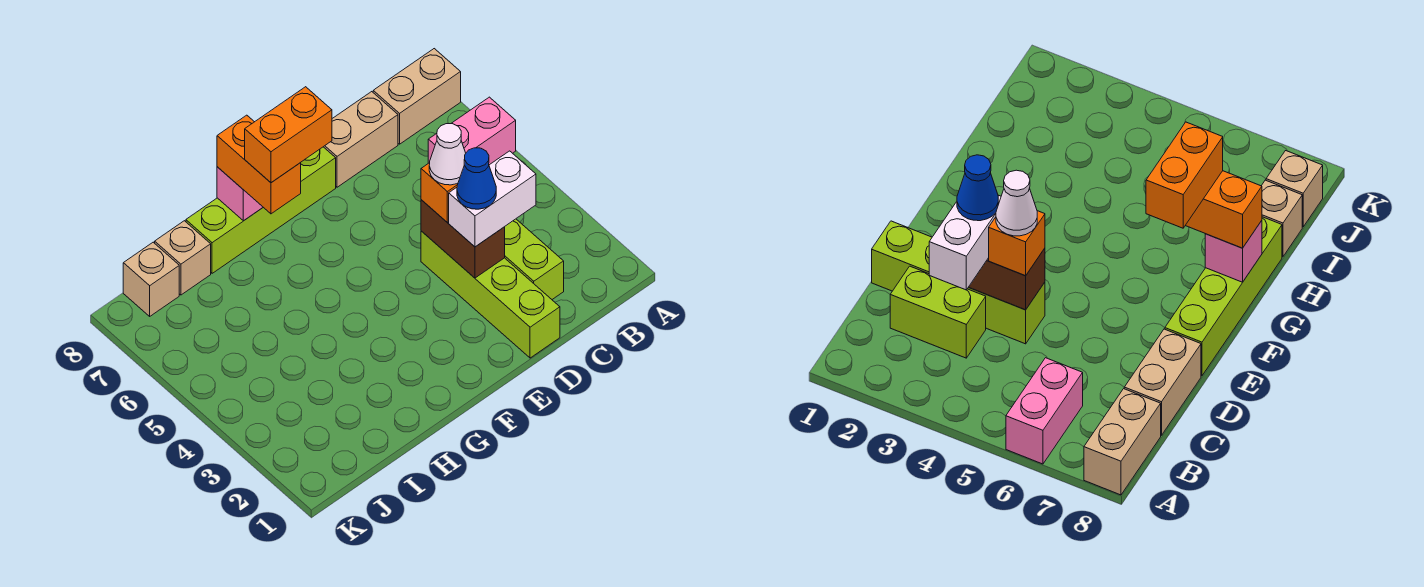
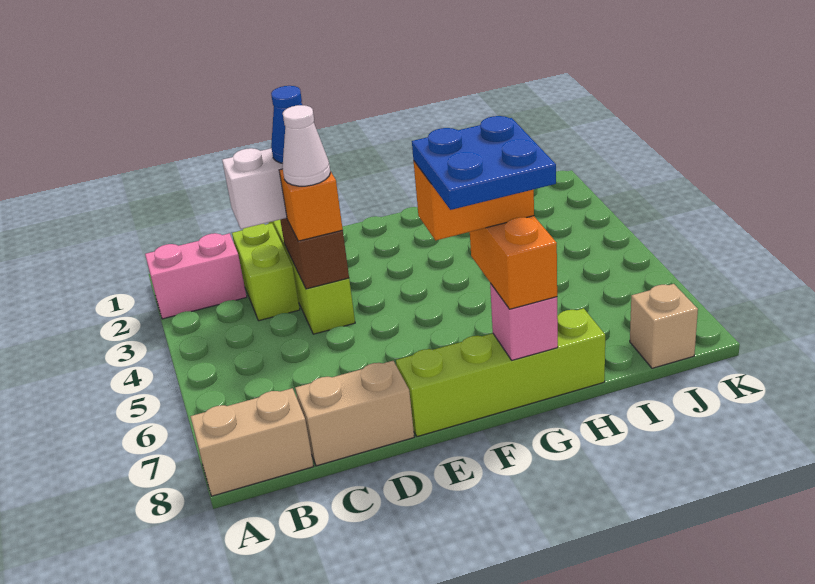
pink 1x2 brick [428,97,516,165] -> pink 1x2 brick moved to [145,233,247,319]
none -> blue 2x2 plate [412,116,556,210]
tan 1x1 brick [155,221,211,295] -> none

